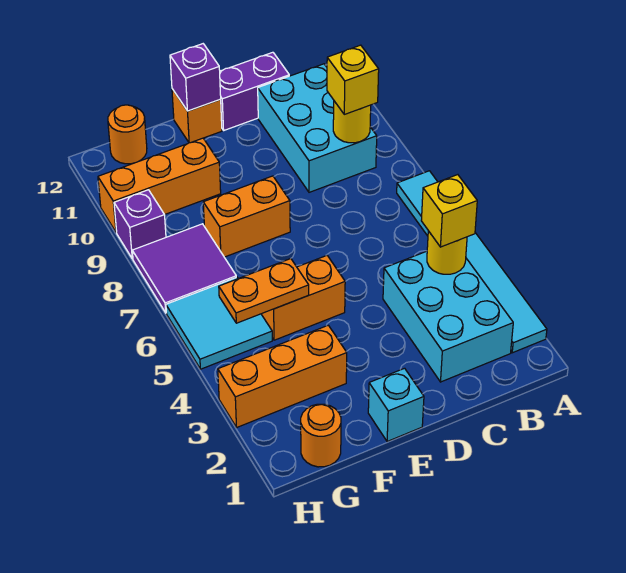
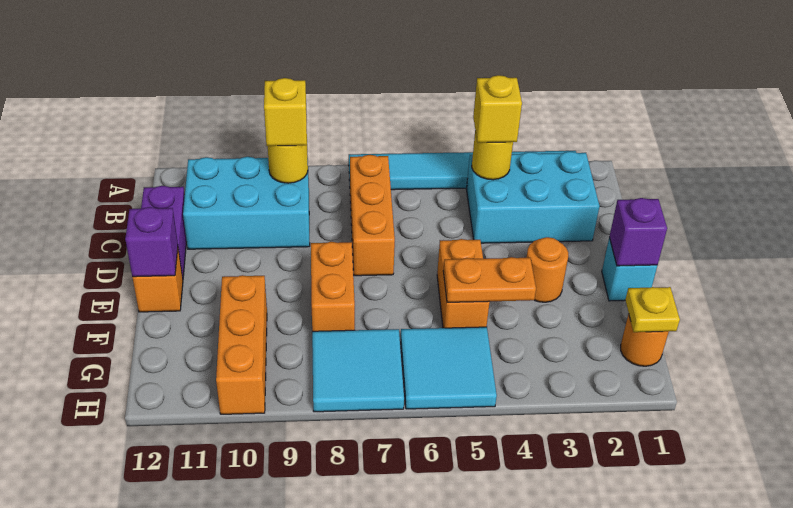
orange 1x3 brick [218,325,347,427] -> orange 1x3 brick moved to [350,155,395,276]
orange 1x2 plate [219,259,309,323] -> orange 1x2 plate turned to [443,257,536,302]
none -> yellow 1x1 plate [625,287,680,332]
purple 2x2 tile [132,224,236,313] -> cyan 2x2 tile [312,329,404,412]
orange 1x1 round brick [108,105,147,164] -> orange 1x1 round brick moved to [526,237,568,302]
purple 1x1 brick [114,190,166,259] -> purple 1x1 brick moved to [609,198,667,266]

